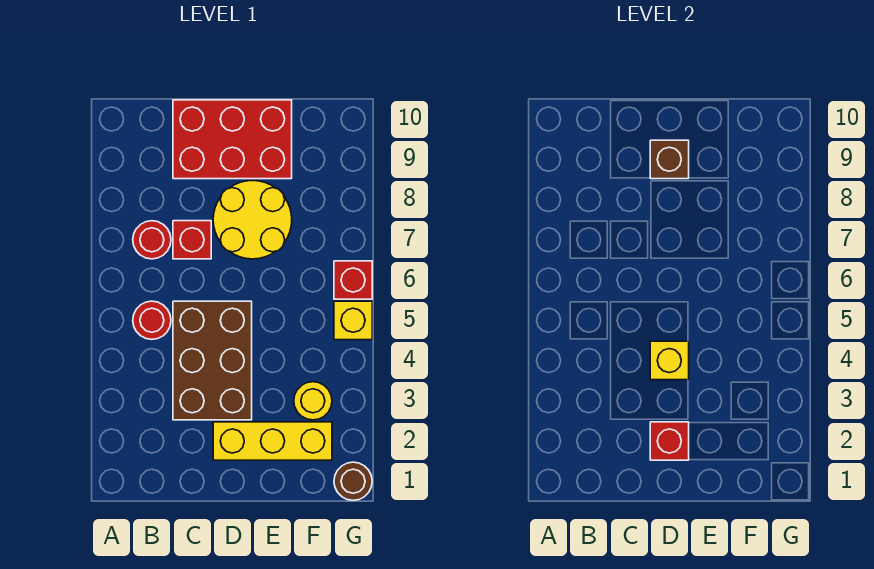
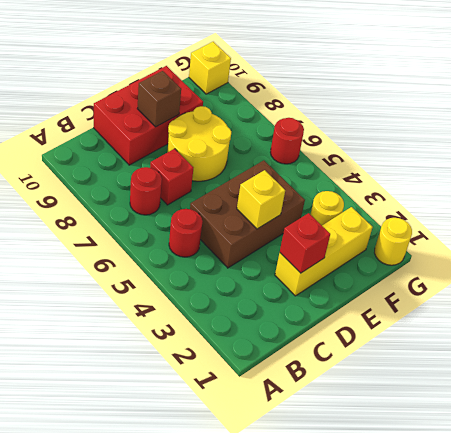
brown 2x3 brick [173,301,252,420] -> brown 2x3 brick turned to [190,160,305,268]
brown 1x1 round brick [334,462,372,500] -> yellow 1x1 round brick [375,218,412,265]
yellow 1x1 brick [334,301,372,340] -> yellow 1x1 brick moved to [189,42,231,94]
red 1x1 brick [334,261,372,299] -> red 1x1 round brick [270,118,304,164]

